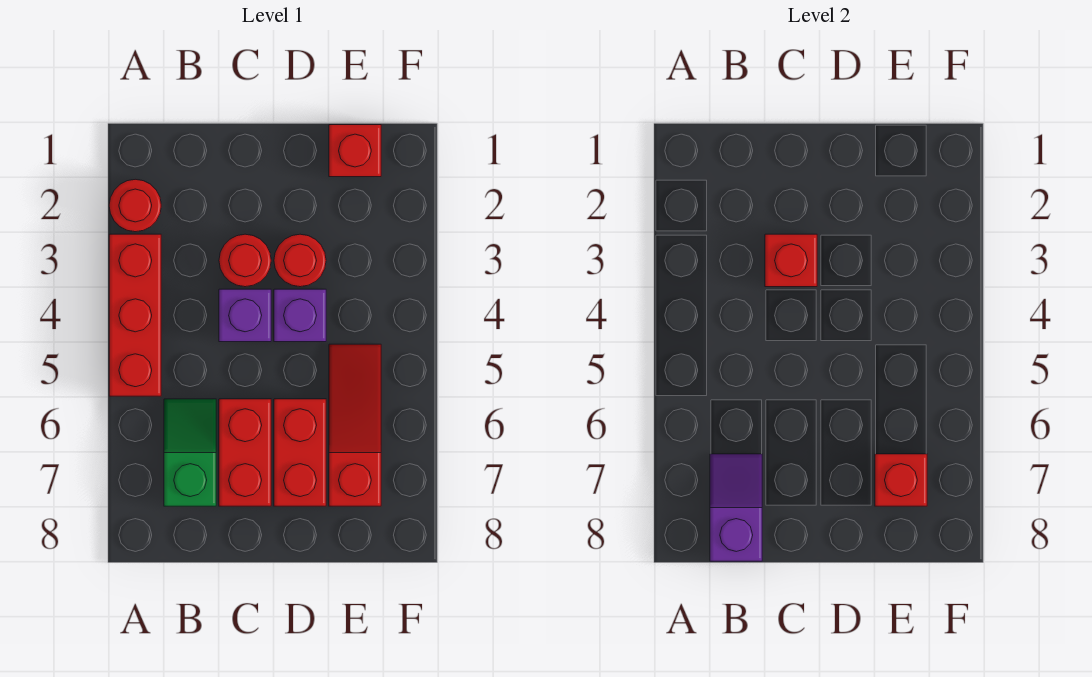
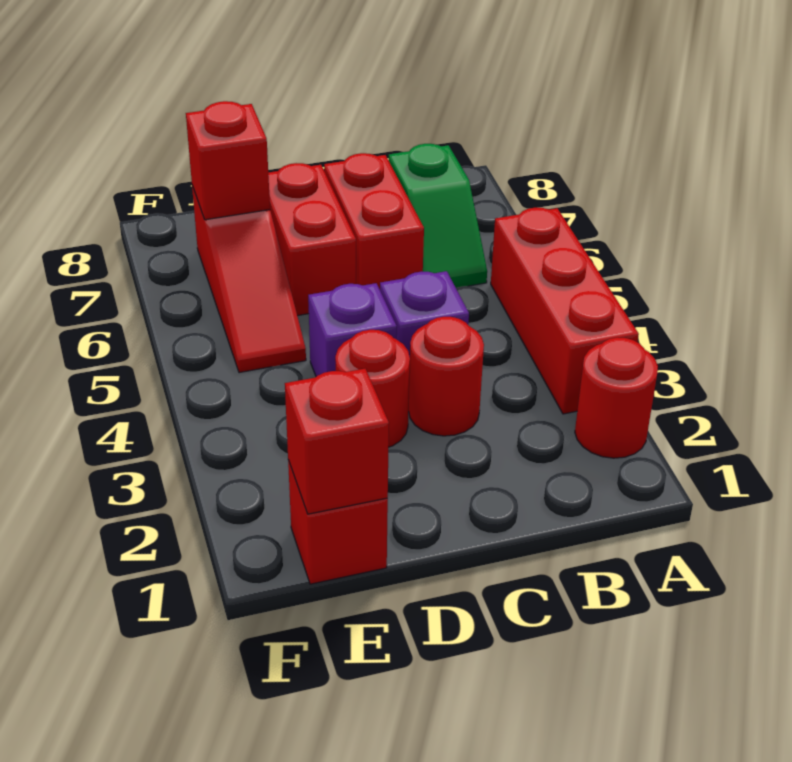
purple 1x2 slope [710,454,762,561] -> none
red 1x1 brick [765,234,817,287] -> red 1x1 brick moved to [285,369,389,514]

